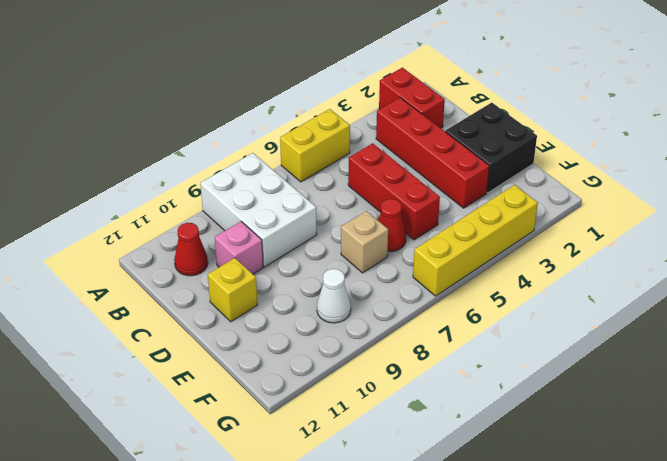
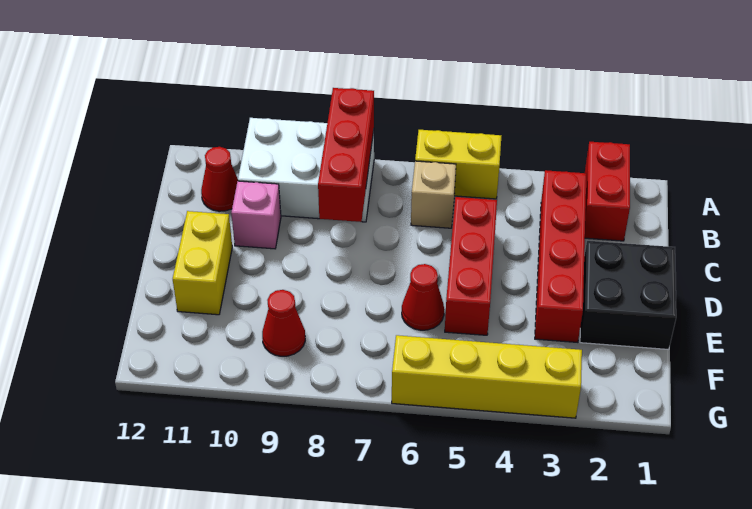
white 2x3 brick [200,153,317,267] -> white 2x3 brick turned to [238,118,374,222]
none -> red 1x3 brick [318,88,374,222]
yellow 1x1 brick [208,258,258,322] -> yellow 1x2 brick [173,211,232,315]
tan 1x1 brick [341,211,388,273] -> tan 1x1 brick moved to [411,161,456,228]
white 1x1 cone [317,269,351,323] -> red 1x1 cone [262,290,305,356]

